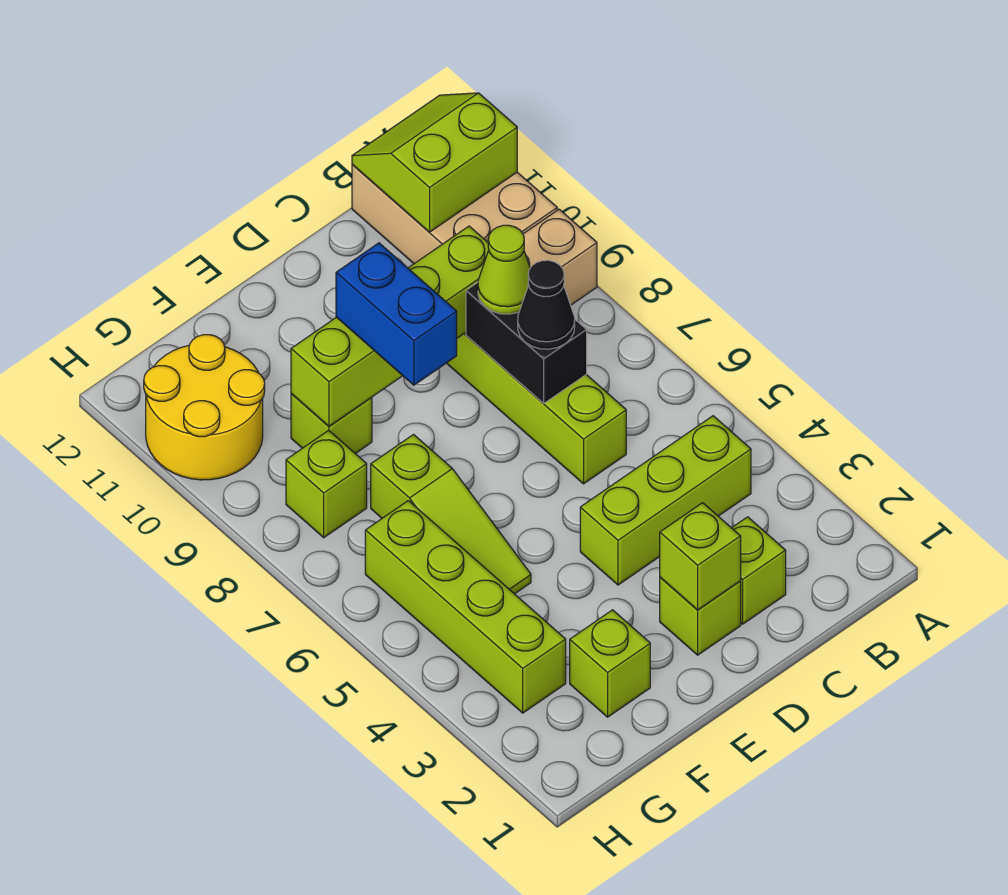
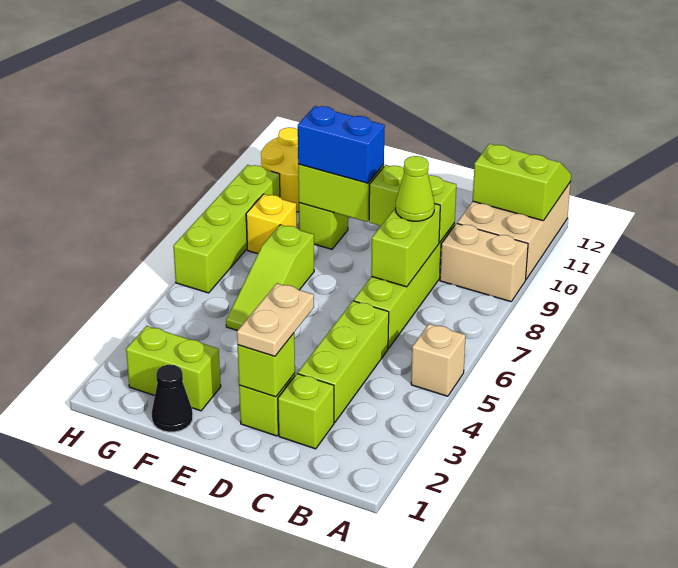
none -> tan 1x1 brick [411,324,466,396]
lime 1x3 brick [580,416,751,585] -> lime 1x3 brick turned to [298,301,389,423]
black 1x2 brick [466,283,587,404] -> lime 1x2 brick [371,203,440,287]
black 1x1 cone [518,260,575,349] -> black 1x1 cone moved to [152,364,193,432]
none -> tan 1x2 plate [237,283,314,356]
blue 1x2 brick [336,243,457,385] -> blue 1x2 brick turned to [298,106,385,183]
lime 1x1 brick [570,610,650,717] -> lime 1x2 brick [126,326,221,411]
lime 1x4 brick [365,501,566,713] -> lime 1x4 brick moved to [173,165,280,293]
lime 1x1 brick [286,430,367,538] -> yellow 1x1 brick [246,194,297,254]

